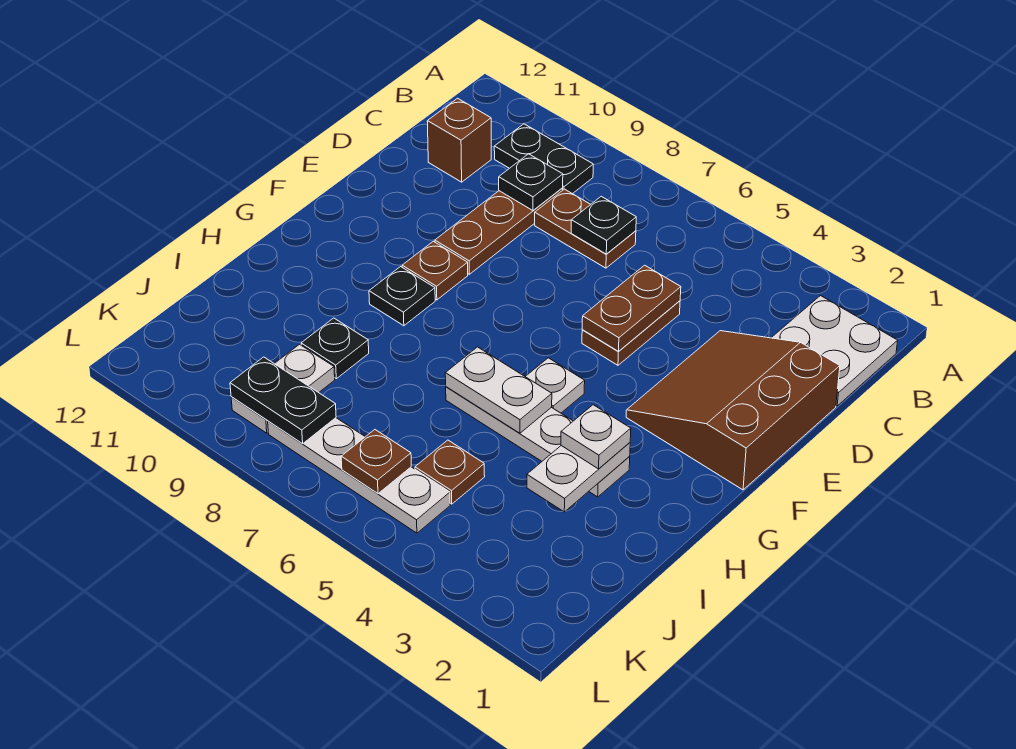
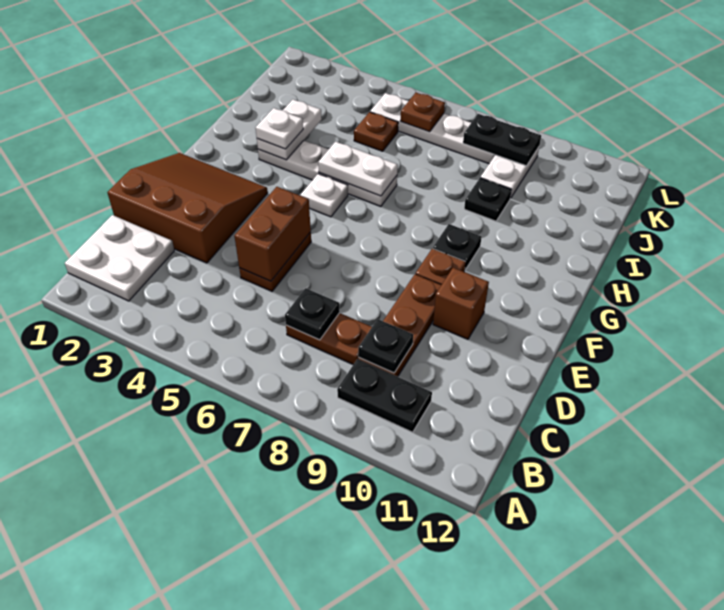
brown 1x1 brick [427,98,491,182] -> brown 1x1 brick moved to [433,268,489,339]
brown 3x3 slope [626,331,840,490] -> brown 3x3 slope turned to [107,153,268,263]
brown 1x2 plate [582,265,681,352] -> brown 1x2 brick [234,187,311,281]

